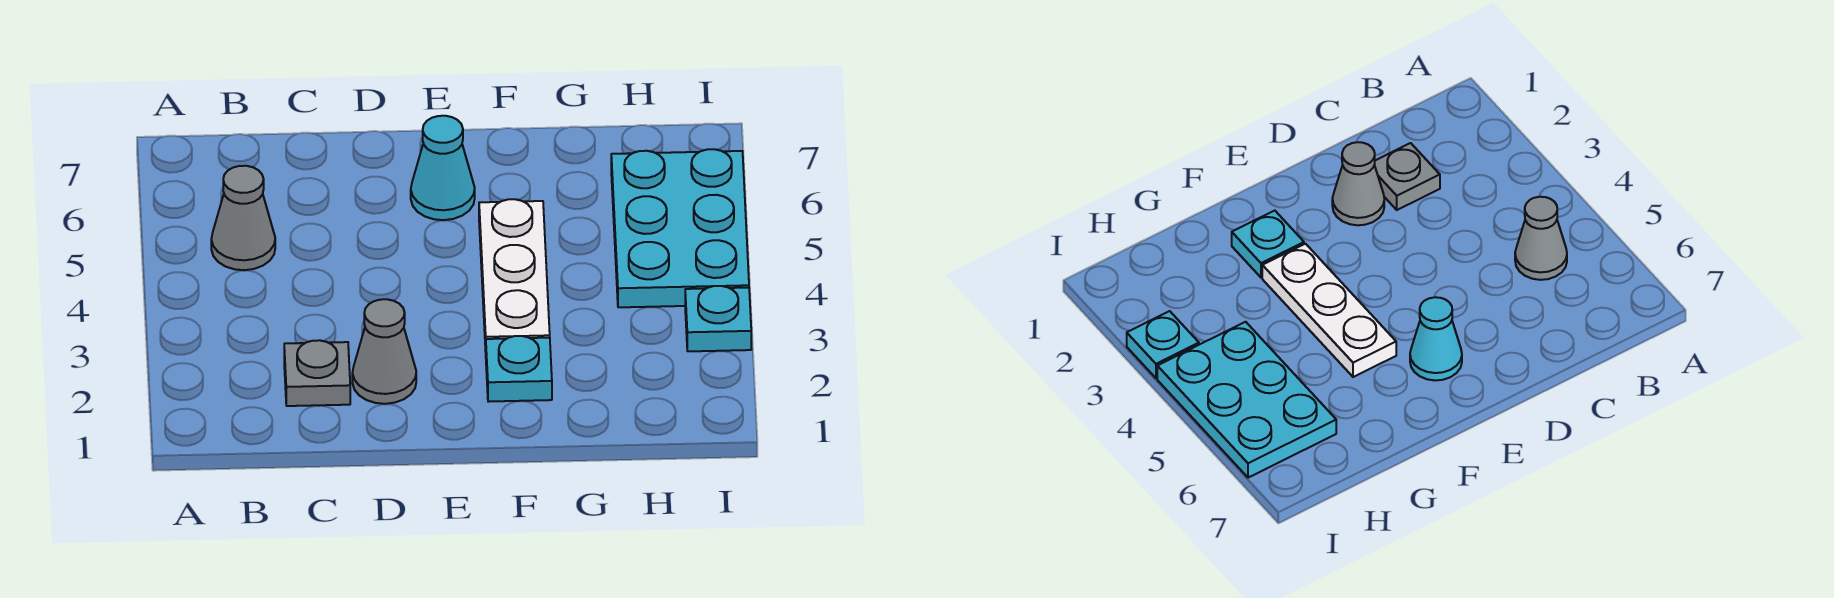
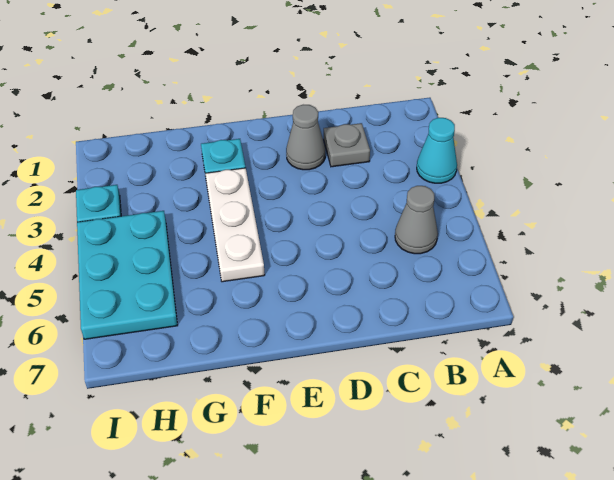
cyan 1x1 cone [411,116,475,220] -> cyan 1x1 cone moved to [417,118,457,183]

